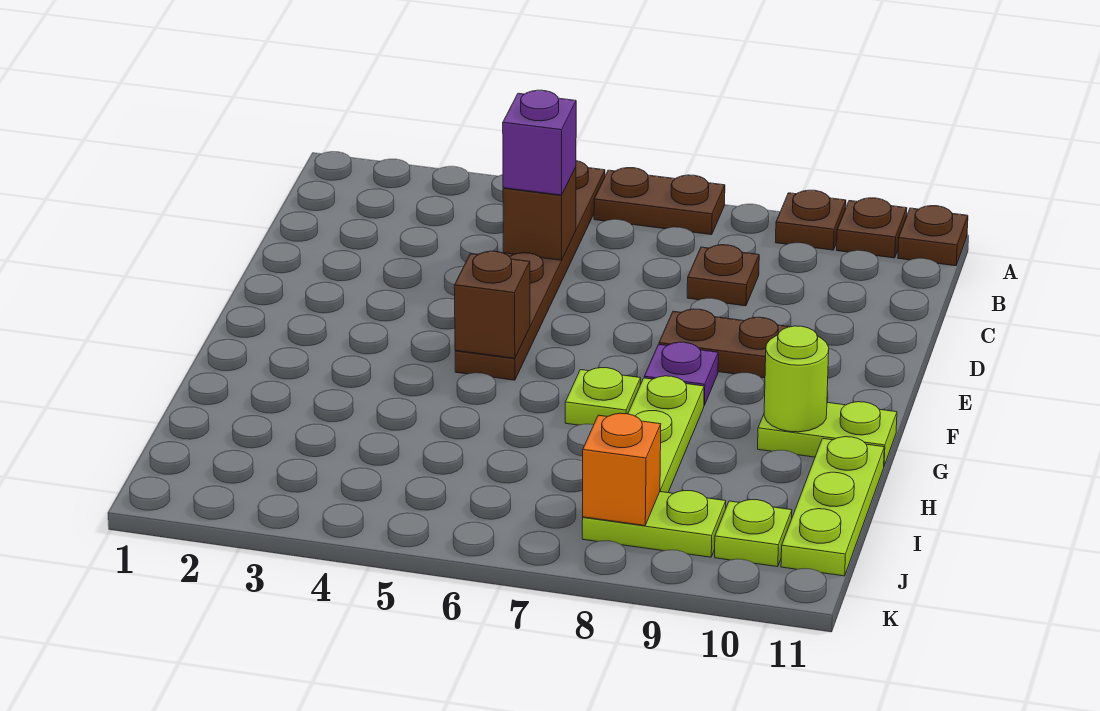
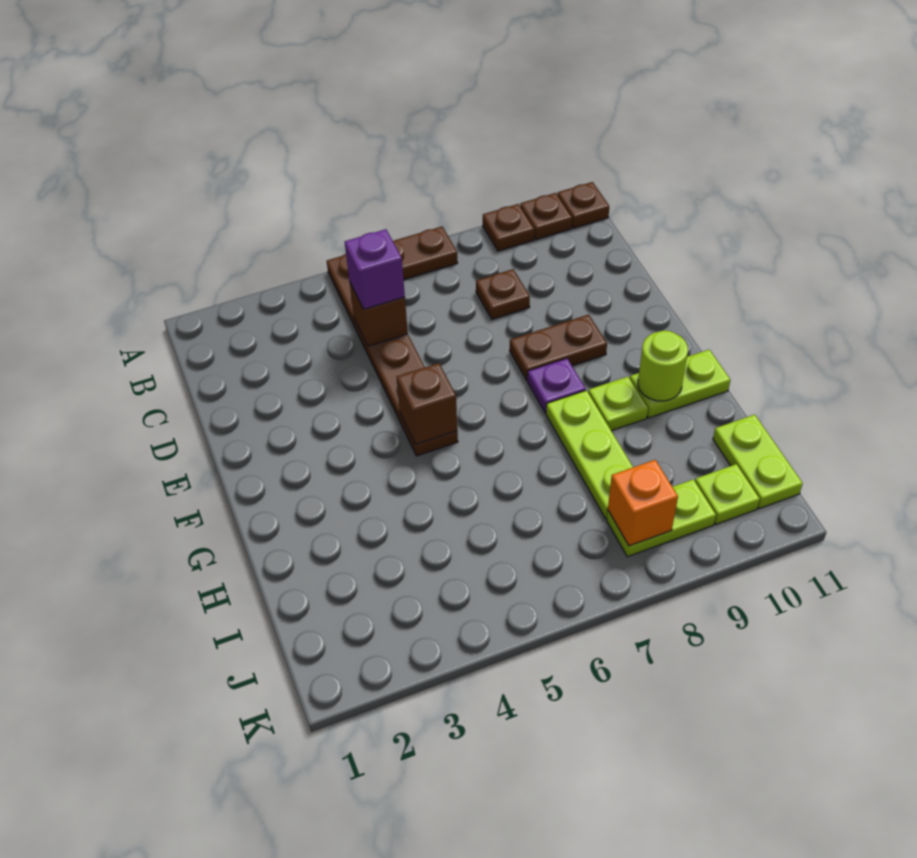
lime 1x1 plate [565,368,641,425] -> lime 1x1 plate moved to [588,377,648,431]
lime 1x3 plate [781,437,884,576] -> lime 1x2 plate [713,415,803,509]

